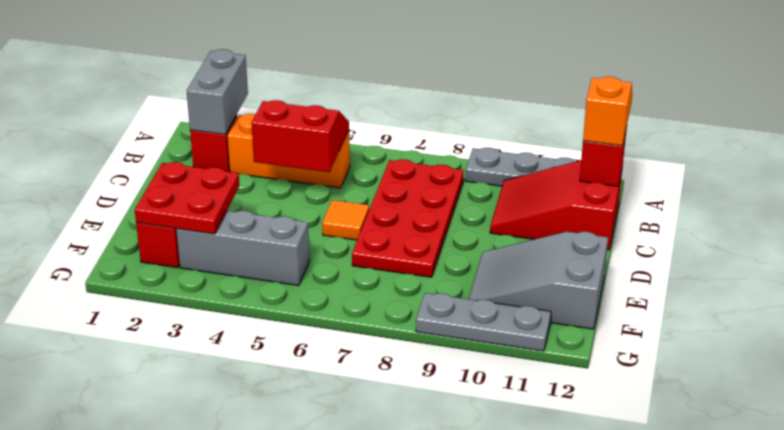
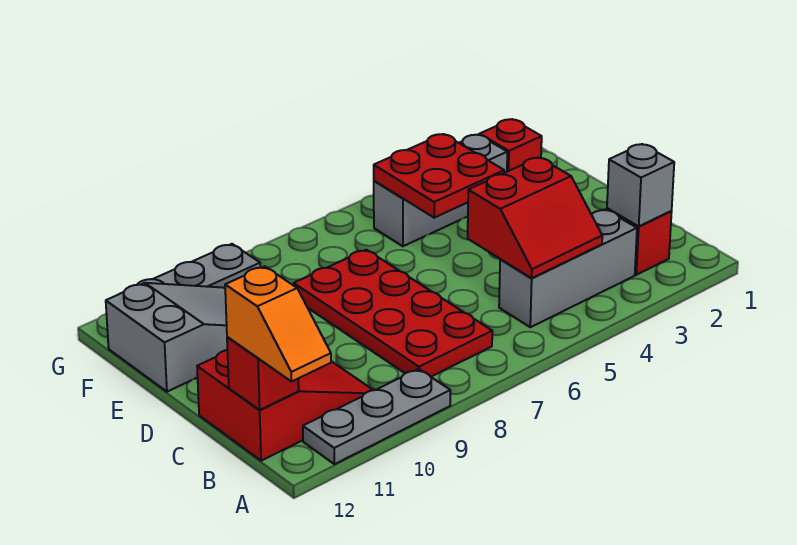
grey 1x2 brick [187,49,248,134] -> grey 1x1 brick [607,144,674,226]
orange 1x3 brick [228,114,350,188] -> grey 1x3 brick [499,209,637,327]
orange 1x1 tile [322,200,369,240] -> none
red 2x2 plate [135,162,239,234] -> red 2x2 plate moved to [374,134,504,218]

